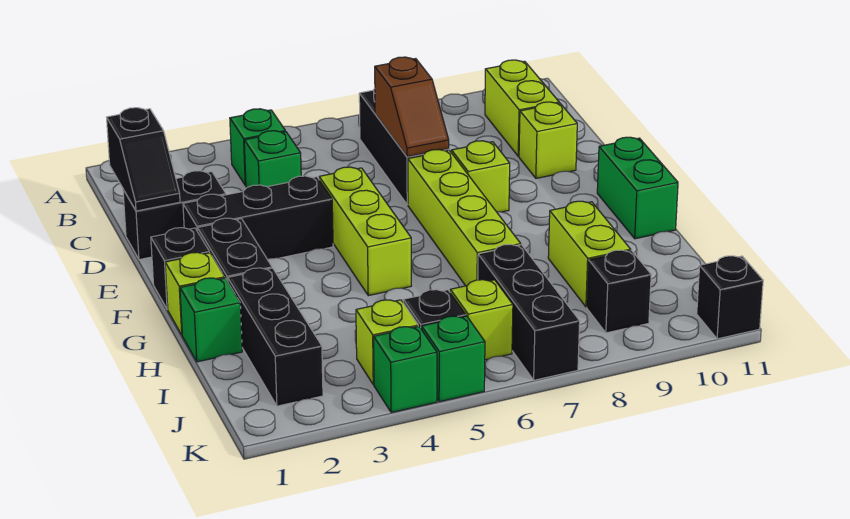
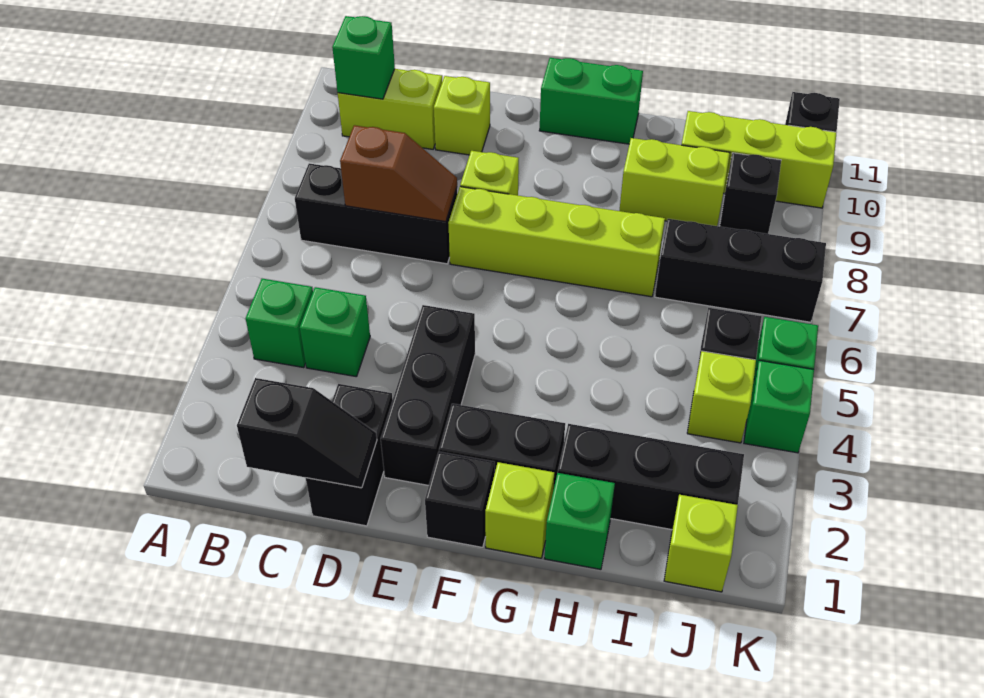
none -> green 1x1 brick [332,16,395,99]
lime 1x3 brick [319,167,411,296] -> lime 1x3 brick moved to [682,111,837,208]
lime 1x1 brick [450,280,513,360] -> lime 1x1 brick moved to [664,495,738,592]

